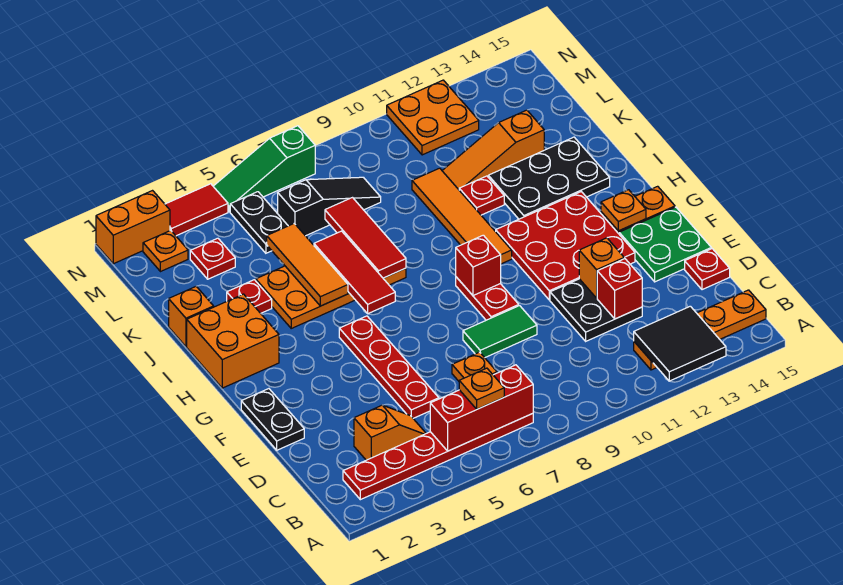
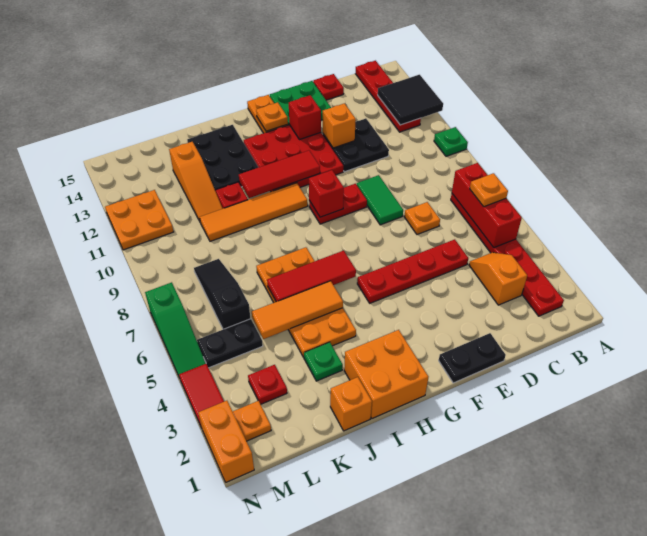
none -> green 1x1 plate [434,127,468,156]
orange 1x4 plate [634,290,766,370] -> red 1x4 plate [355,61,421,132]
red 1x1 brick [597,259,642,319] -> red 1x1 brick moved to [289,95,321,140]
red 1x3 tile [325,198,406,278] -> red 1x3 tile moved to [239,150,320,198]
red 1x1 plate [227,280,272,313] -> green 1x1 plate [304,342,343,381]

